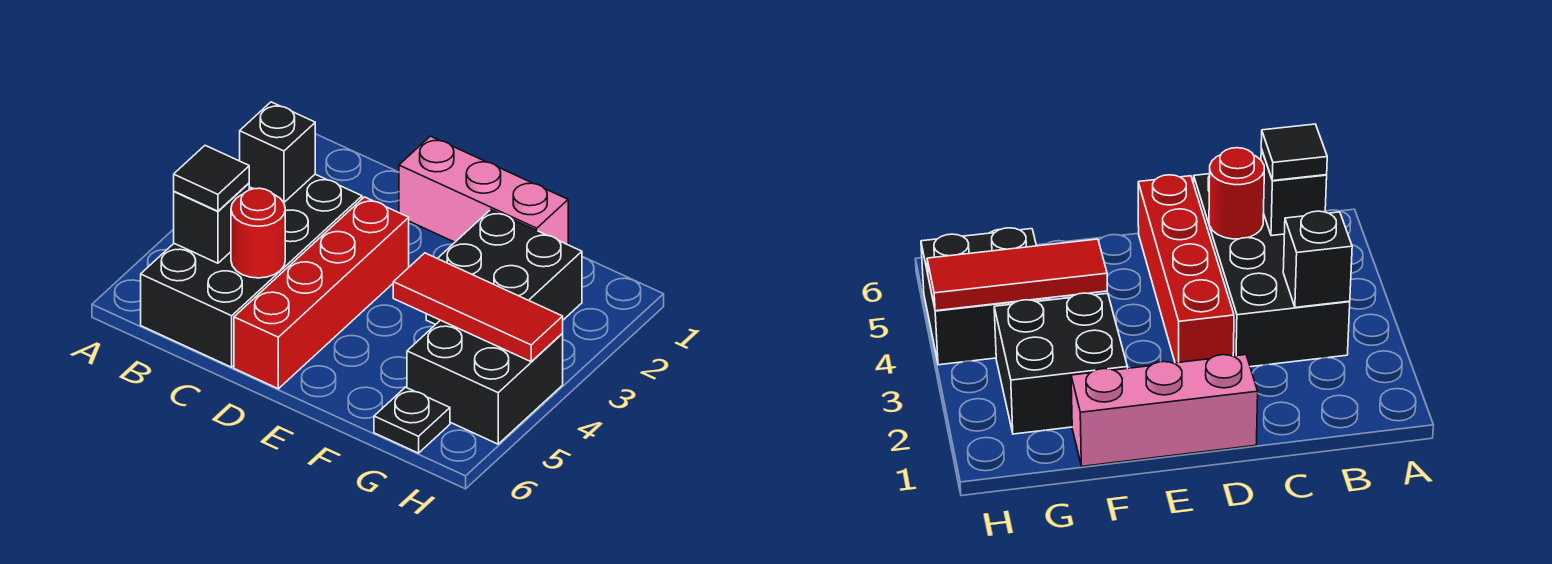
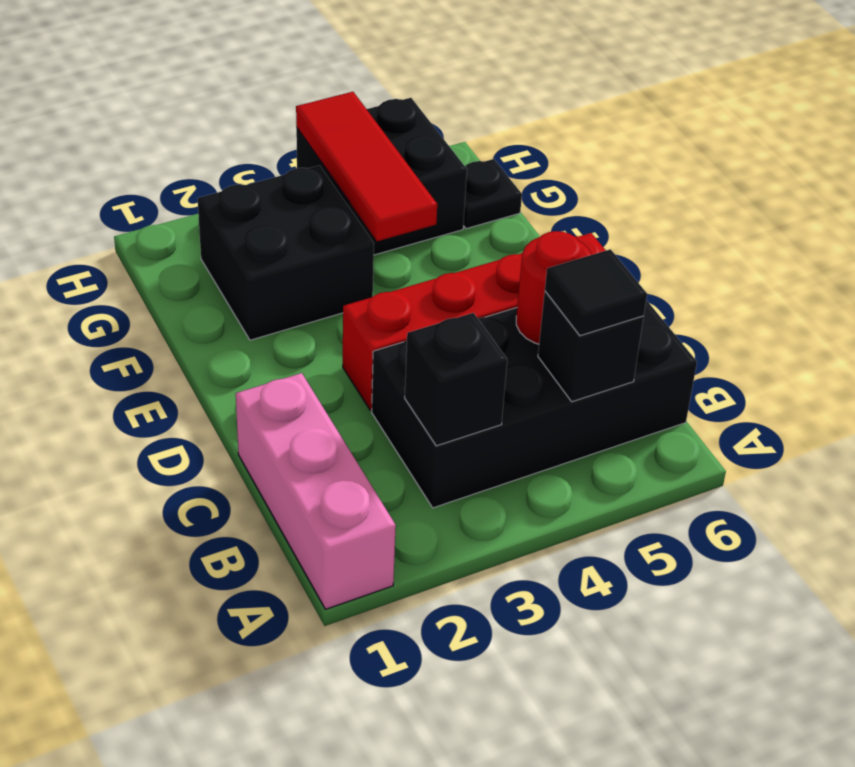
pink 1x3 brick [399,136,568,245] -> pink 1x3 brick moved to [236,373,396,609]

